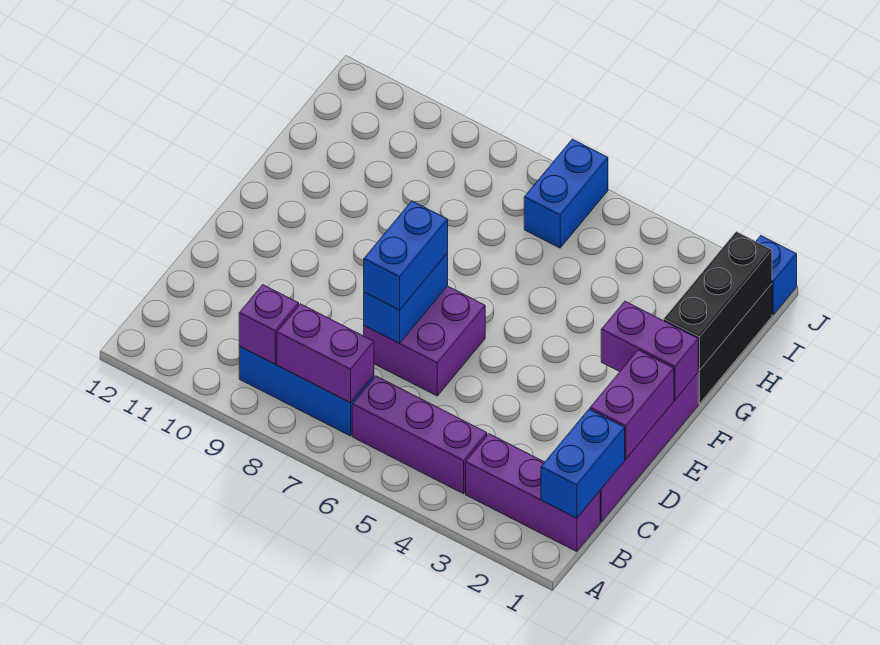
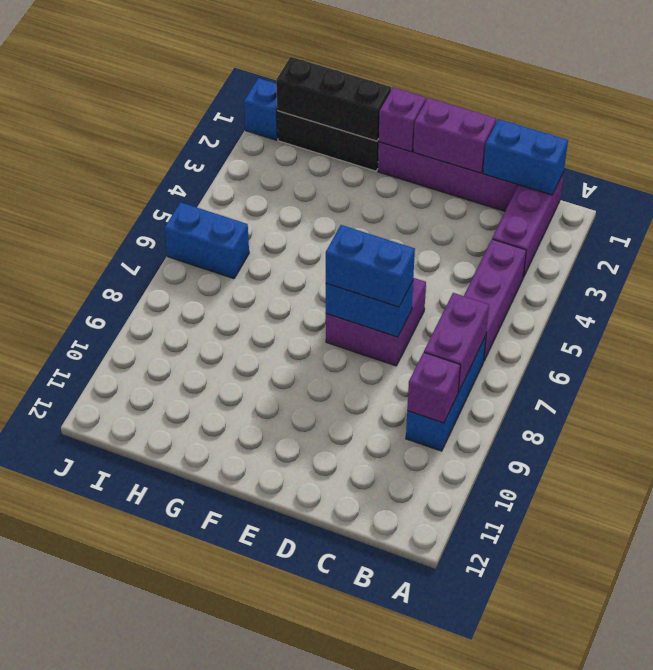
purple 1x2 brick [601,301,698,400] -> purple 1x1 brick [379,88,426,152]

